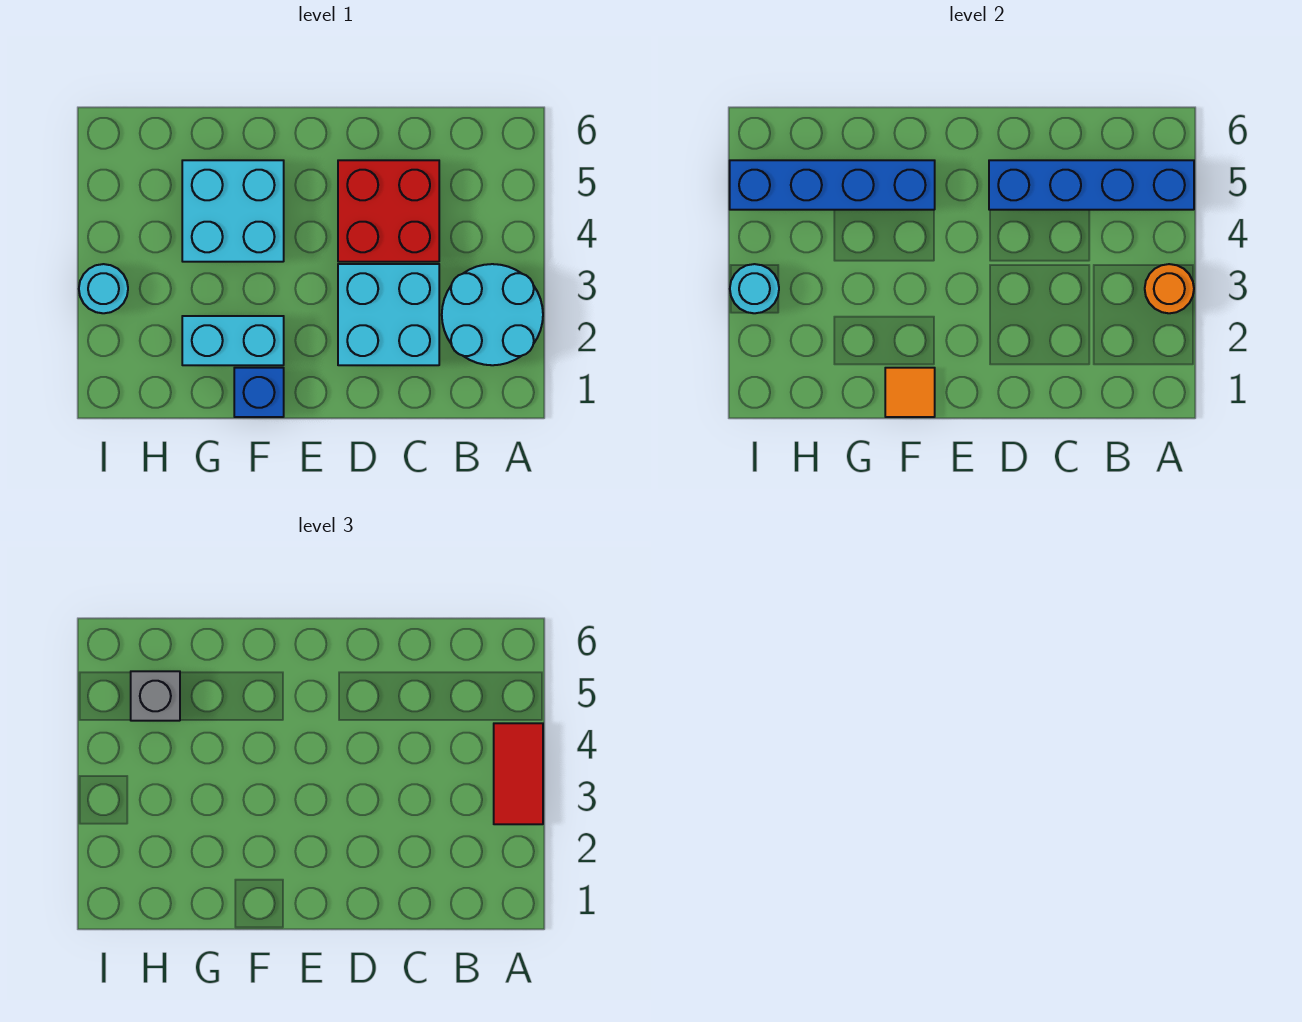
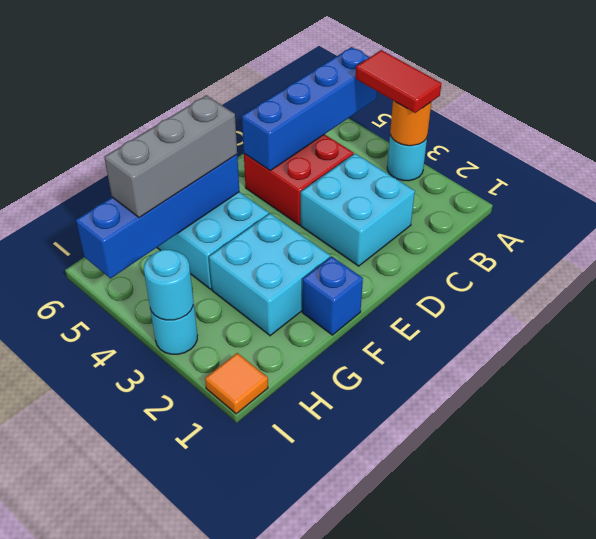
cyan 2x2 round brick [442,264,543,365] -> cyan 1x1 round brick [387,134,427,181]
orange 1x1 tile [885,368,935,417] -> orange 1x1 tile moved to [205,353,268,414]
cyan 1x2 brick [182,316,284,365] -> cyan 2x2 brick [209,214,330,336]
grey 1x1 brick [131,671,180,721] -> grey 1x3 brick [104,95,237,217]

